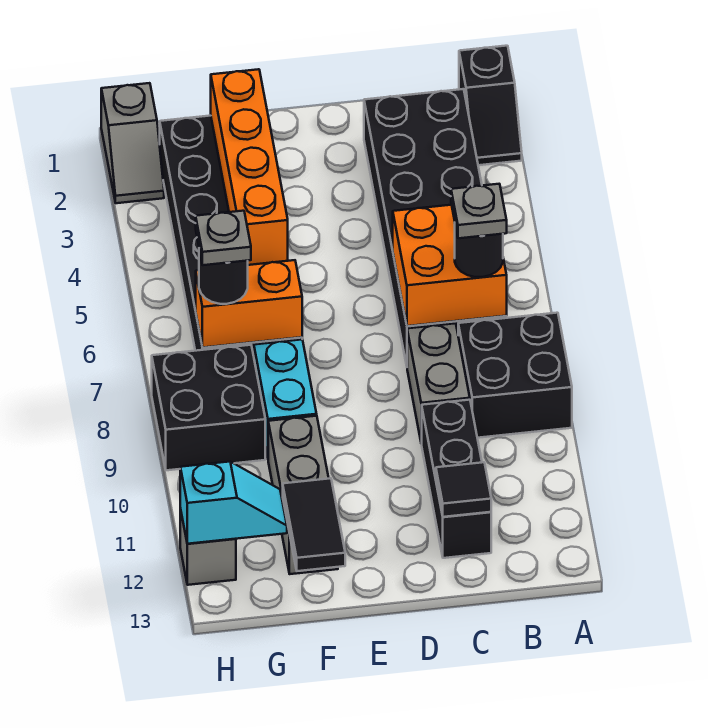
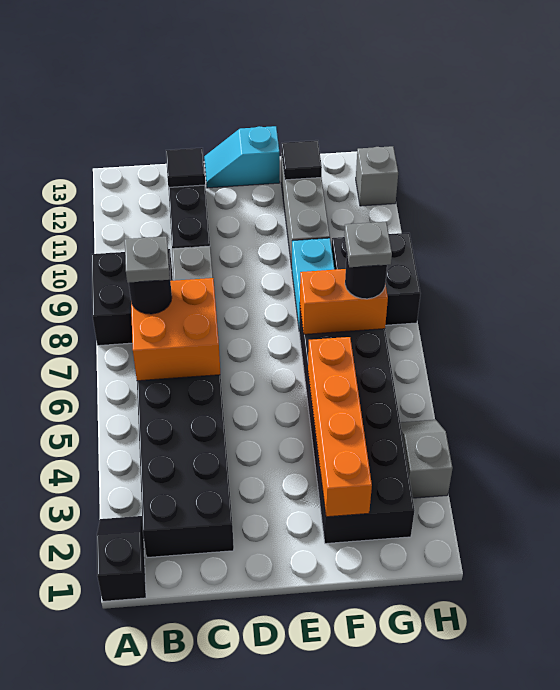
black 1x2 tile [283,478,345,571] -> black 1x1 tile [281,140,322,180]
cyan 1x2 slope [180,462,287,544] -> cyan 1x2 slope moved to [204,126,280,188]
grey 1x2 slope [101,83,164,203] -> grey 1x2 slope moved to [400,420,453,498]

